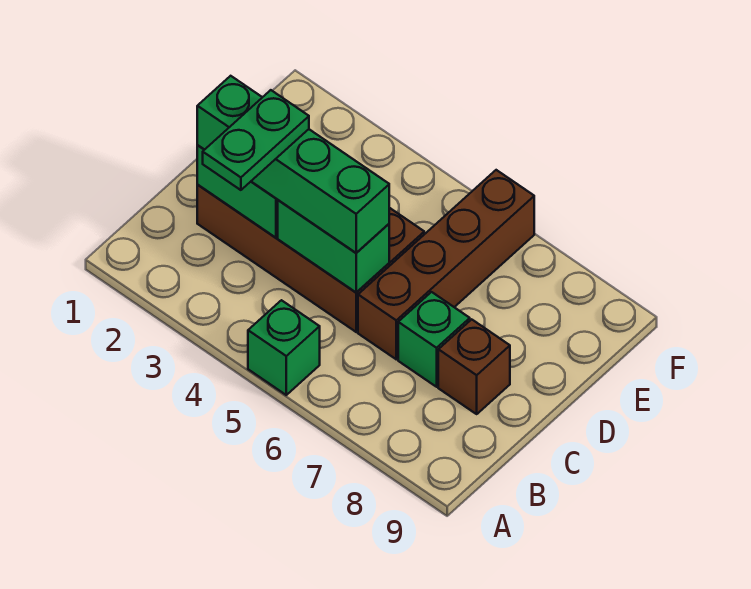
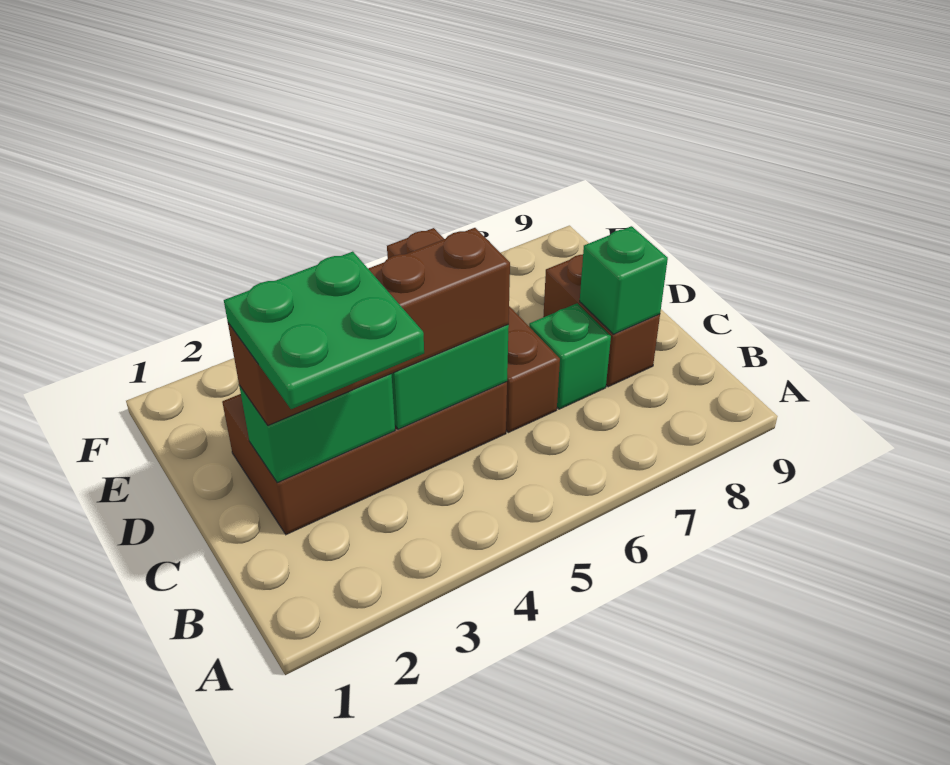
green 1x1 brick [248,300,320,395] -> green 1x1 brick moved to [580,226,668,334]
green 1x2 plate [203,90,309,190] -> green 2x2 plate [224,252,424,409]
green 1x4 brick [197,76,389,253] -> brown 1x4 brick [228,228,510,425]
brown 1x1 brick [438,319,510,414] -> brown 1x2 brick [543,255,660,387]

